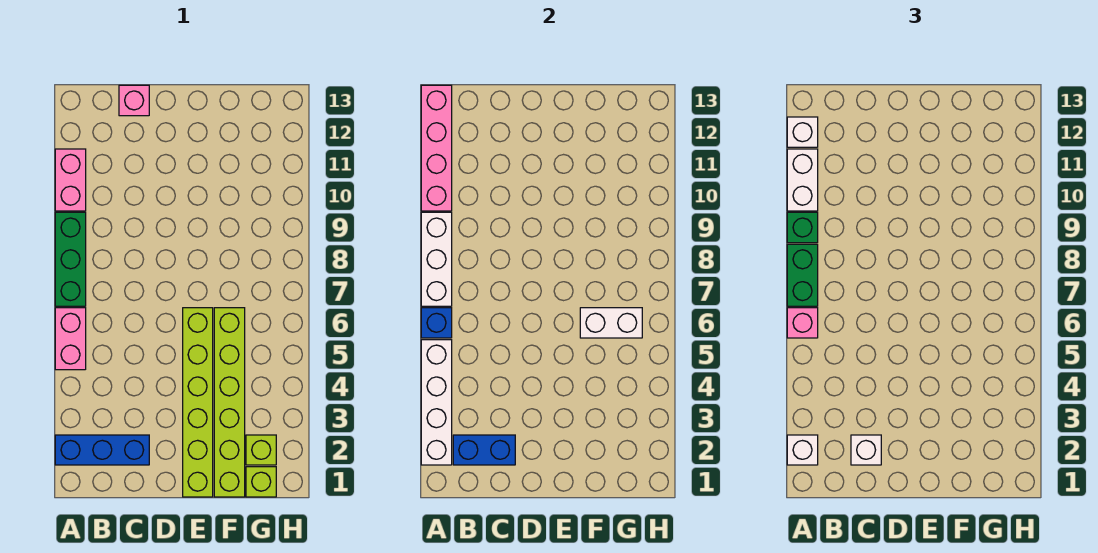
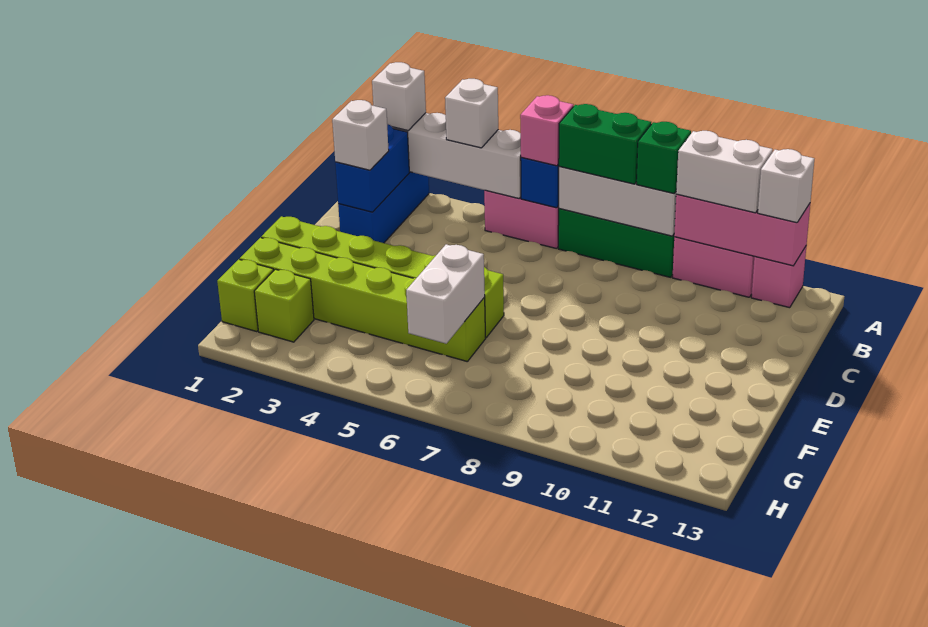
none -> white 1x1 brick [445,79,498,148]
pink 1x4 brick [421,85,452,211] -> pink 1x3 brick [674,194,810,266]
pink 1x1 brick [119,85,149,116] -> pink 1x1 brick moved to [751,247,806,308]

